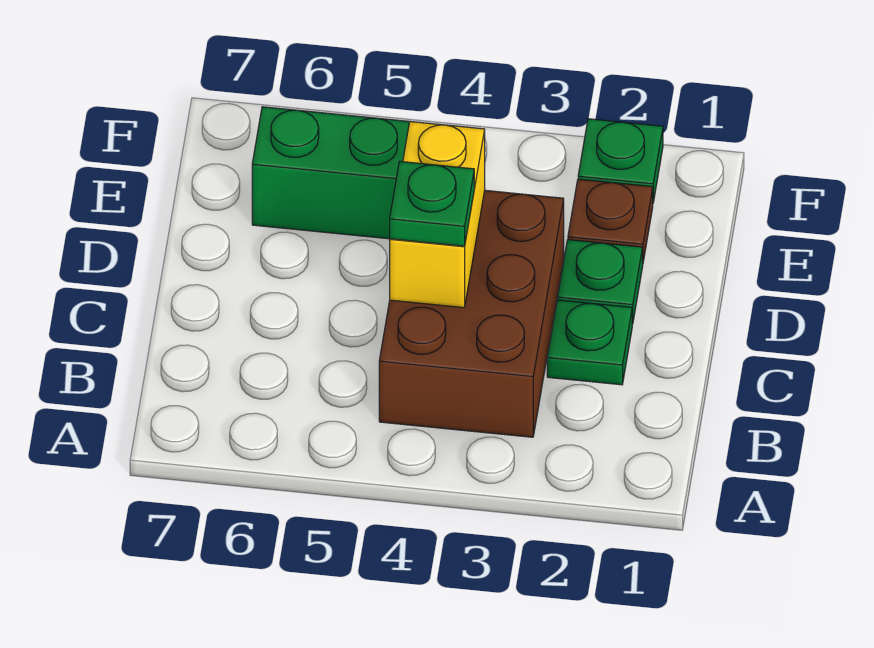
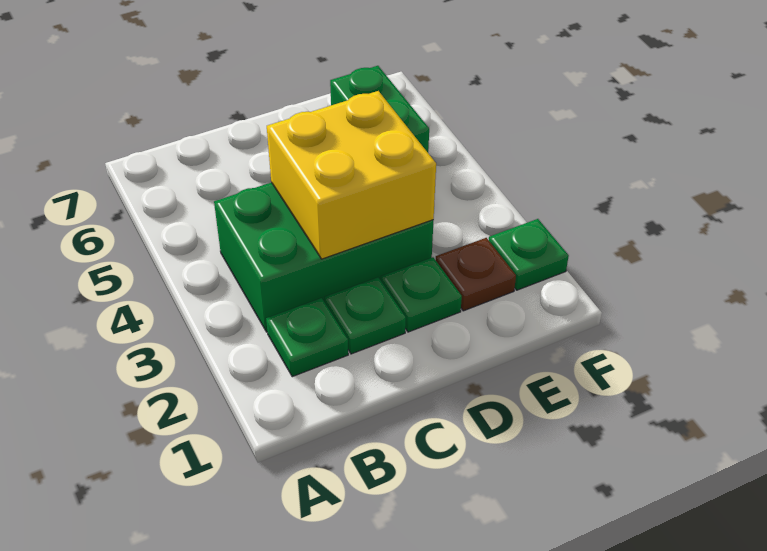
brown 2x3 brick [379,190,564,437] -> green 2x3 brick [214,183,433,332]
yellow 1x2 brick [390,122,485,308] -> yellow 2x2 brick [267,91,436,259]
green 1x1 plate [390,161,474,246] -> green 1x1 plate moved to [266,298,348,377]

